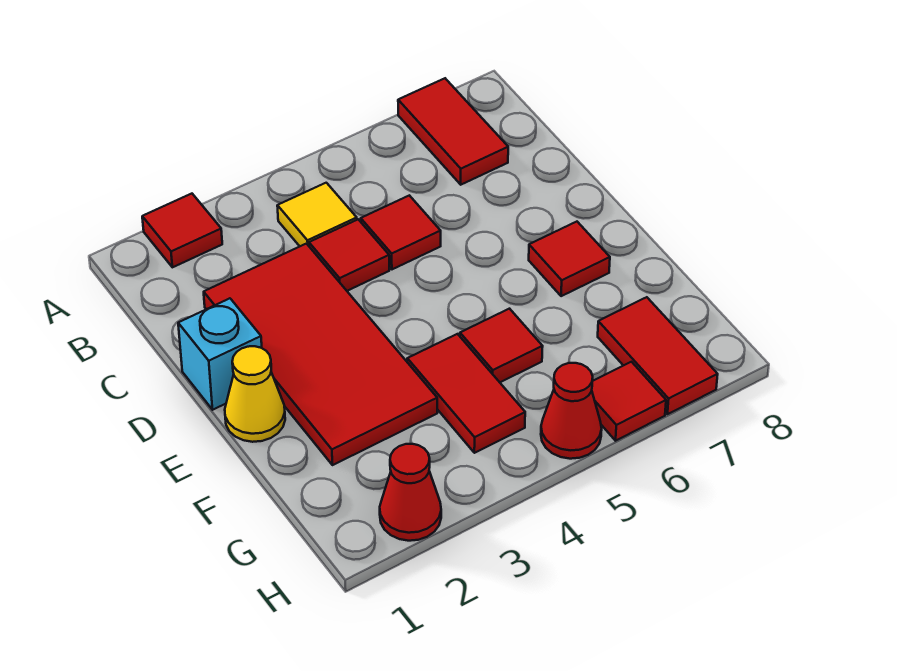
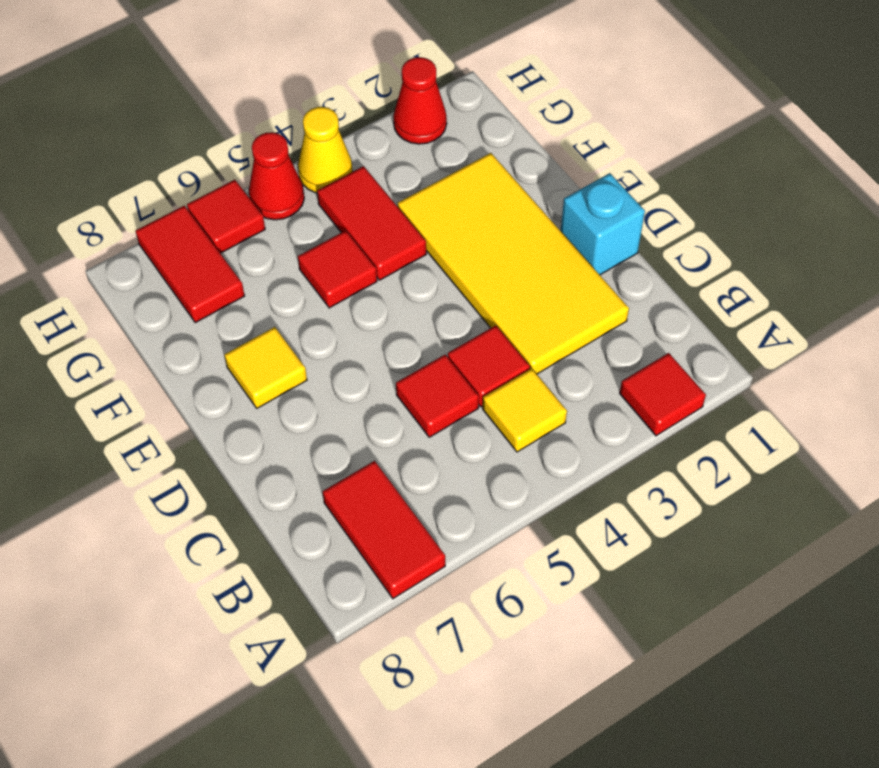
red 2x4 tile [204,244,437,465] -> yellow 2x4 tile [397,153,629,374]
yellow 1x1 cone [225,346,285,442] -> yellow 1x1 cone moved to [298,107,353,193]
red 1x1 tile [529,222,610,296] -> yellow 1x1 tile [224,327,307,408]

